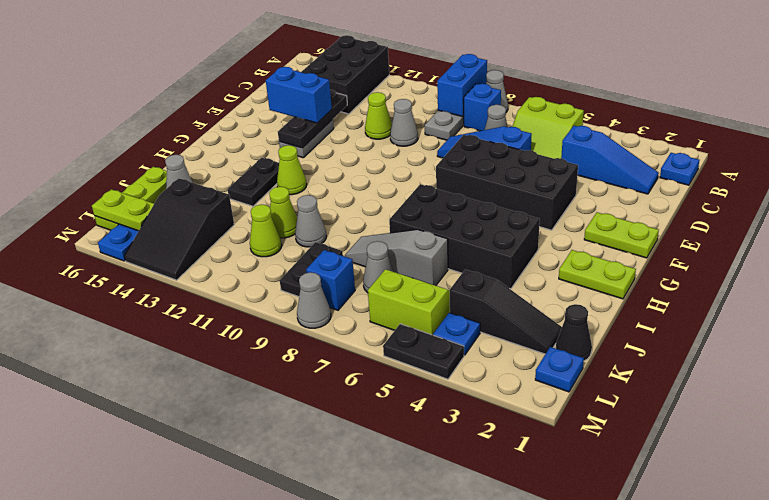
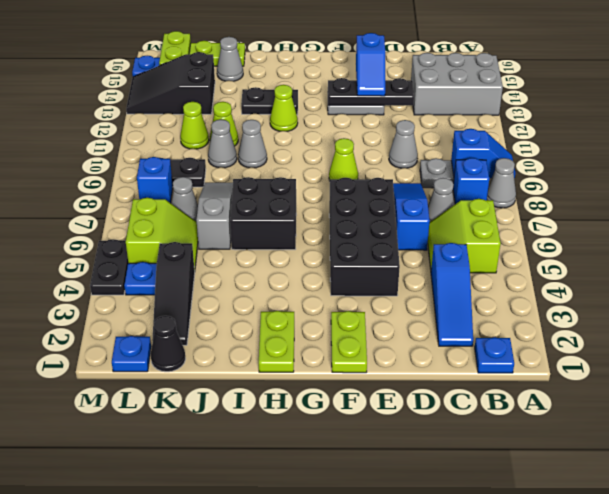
blue 1x2 brick [437,54,487,117] -> blue 1x2 slope [451,129,515,178]
black 2x3 brick [302,35,389,114] -> grey 2x3 brick [411,53,503,115]
lime 1x1 cone [365,92,392,139] -> lime 1x1 cone moved to [329,138,358,181]
blue 1x2 brick [266,67,332,123] -> blue 1x2 slope [356,33,385,96]
black 2x4 brick [389,184,540,289] -> black 2x2 brick [230,177,296,250]
grey 1x1 cone [297,272,331,328] -> grey 1x1 cone moved to [238,120,267,168]

